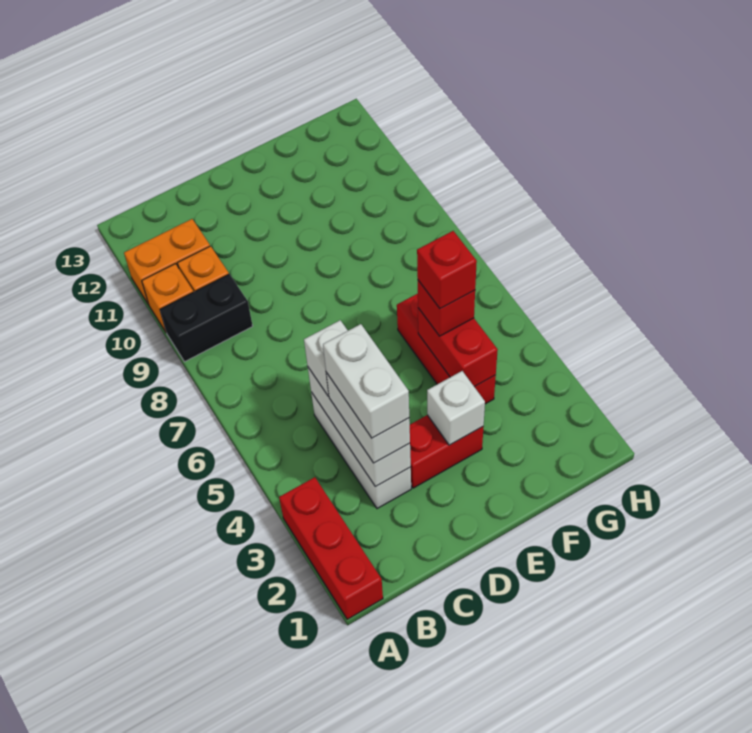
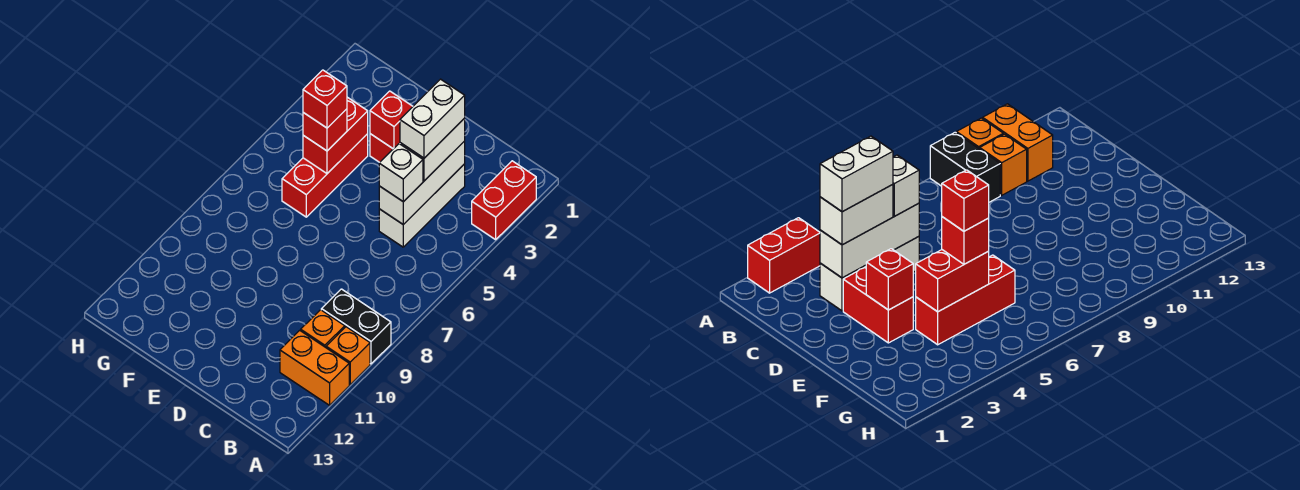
red 1x3 brick [279,477,383,619] -> red 1x2 brick [472,161,536,240]
white 1x1 brick [427,371,485,445] -> red 1x1 brick [370,91,413,149]

